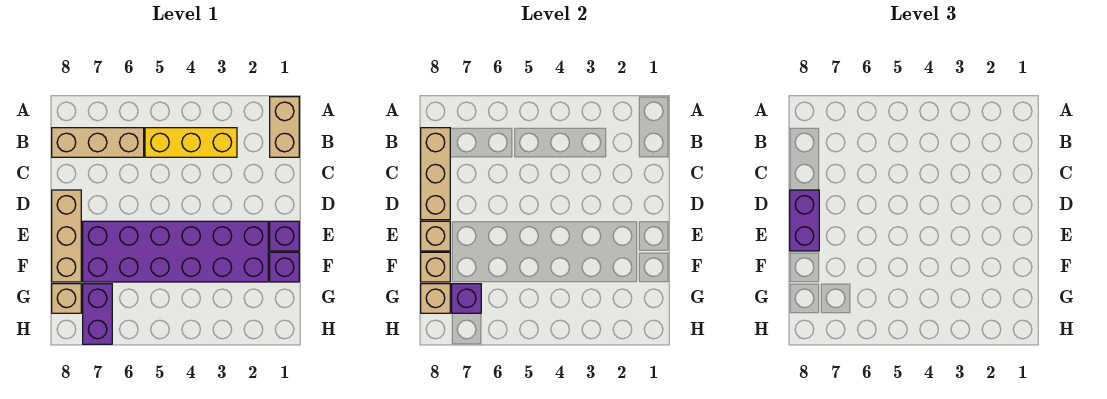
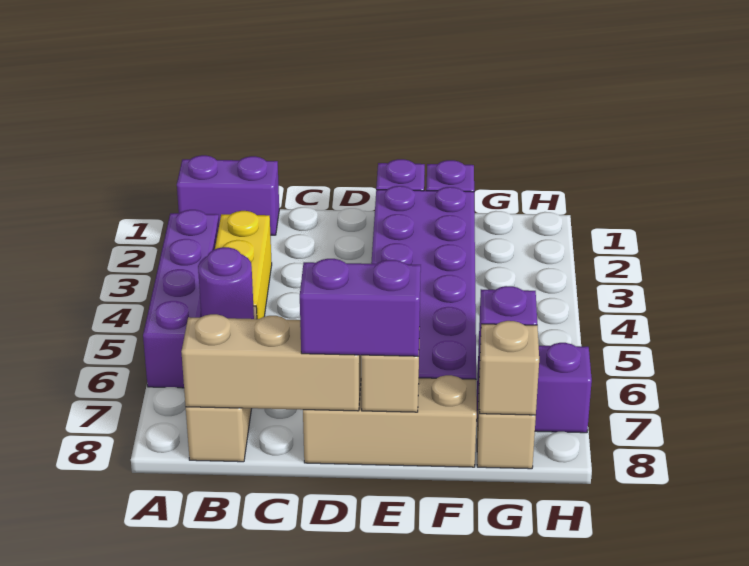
tan 1x2 brick [270,97,299,157] -> purple 1x2 brick [177,155,279,235]
none -> purple 1x4 brick [143,210,219,388]
none -> purple 1x1 round brick [198,247,254,319]
tan 1x1 brick [421,252,450,282] -> none

